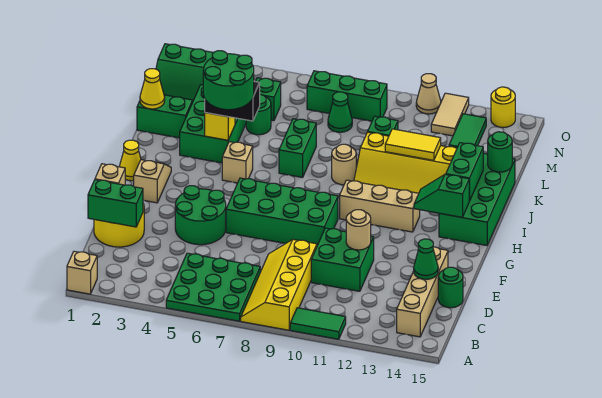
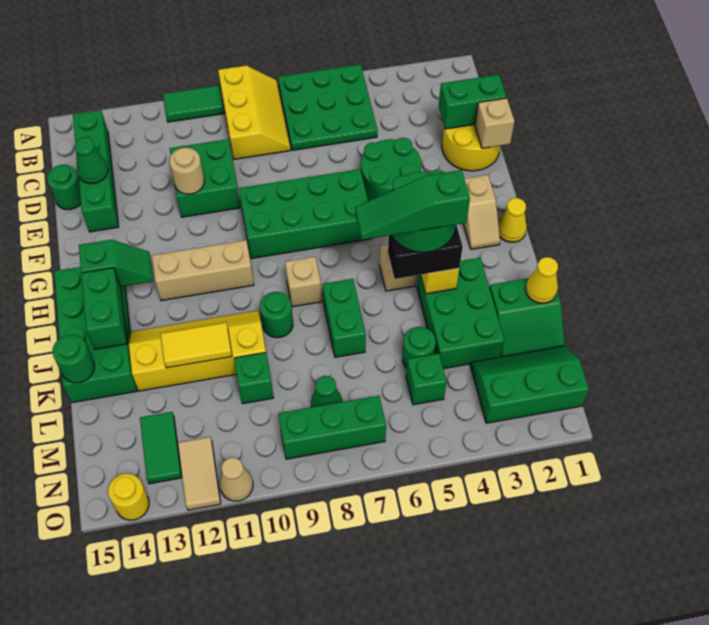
tan 1x1 brick [67,251,97,294] -> tan 1x1 brick moved to [285,257,322,307]
yellow 2x4 slope [241,240,317,330] -> yellow 2x3 slope [218,66,291,159]
tan 1x4 brick [397,247,448,337] -> green 1x4 brick [73,110,119,232]
none -> green 1x3 slope [355,170,470,240]
tan 1x1 round brick [332,144,356,185] -> green 1x1 round brick [260,292,293,338]

